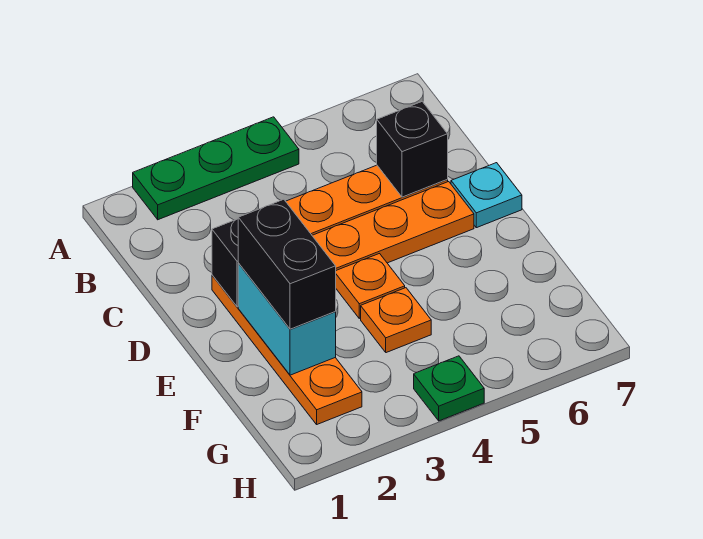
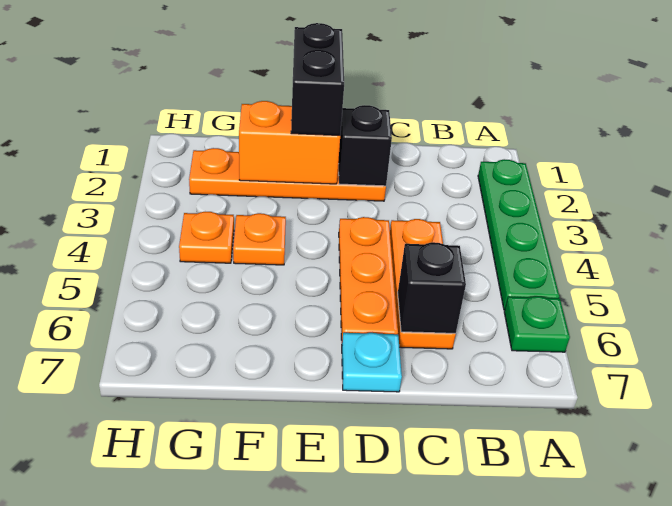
green 1x3 plate [133,117,299,220] -> green 1x4 plate [478,159,559,310]
cyan 1x2 brick [238,263,336,375] -> orange 1x2 brick [239,101,340,184]
black 1x2 brick [238,199,336,329] -> black 1x2 brick turned to [291,23,344,135]
orange 1x1 plate [336,254,405,318] -> orange 1x1 plate moved to [179,212,234,263]
green 1x1 plate [414,356,484,421] -> green 1x1 plate moved to [504,296,570,352]

